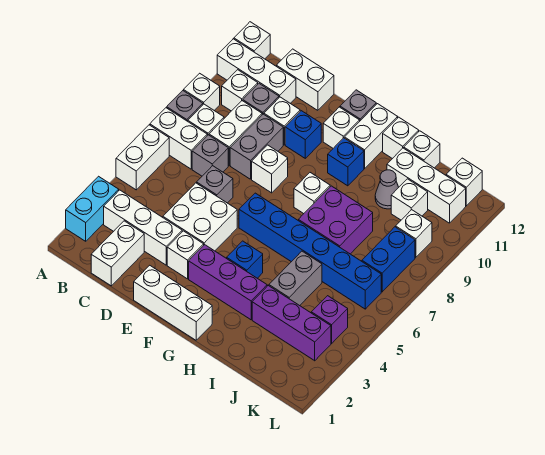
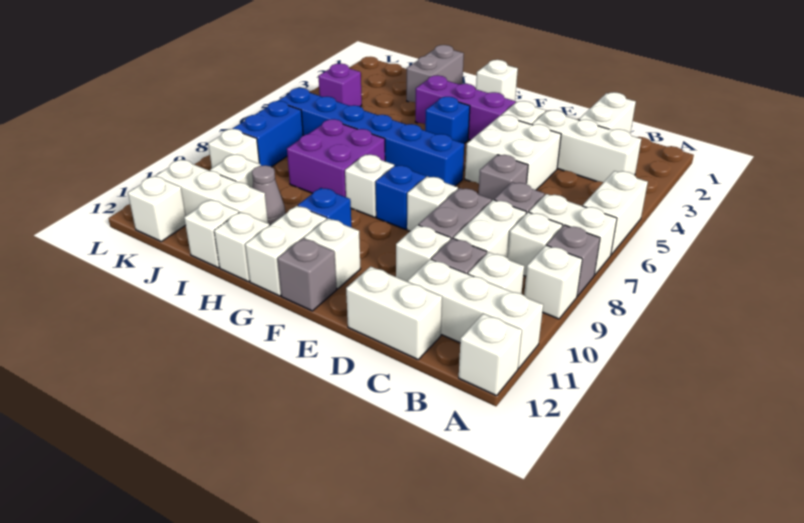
cyan 1x2 brick [66,176,119,241] -> none
white 1x3 brick [134,265,212,340] -> white 1x1 brick [476,60,518,101]
blue 1x1 brick [285,111,321,158] -> blue 1x1 brick moved to [376,165,426,229]
purple 1x3 brick [252,286,331,361] -> none
grey 1x2 brick [269,251,322,306] -> grey 1x2 brick moved to [407,45,464,103]

